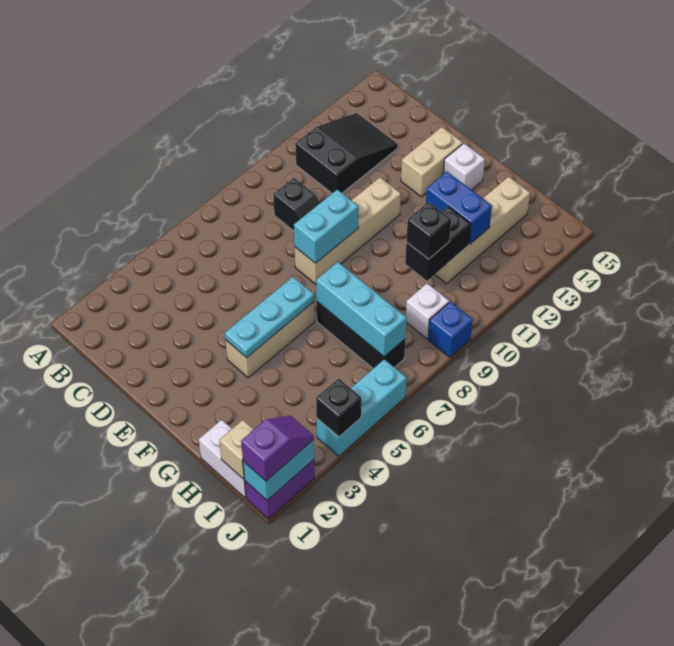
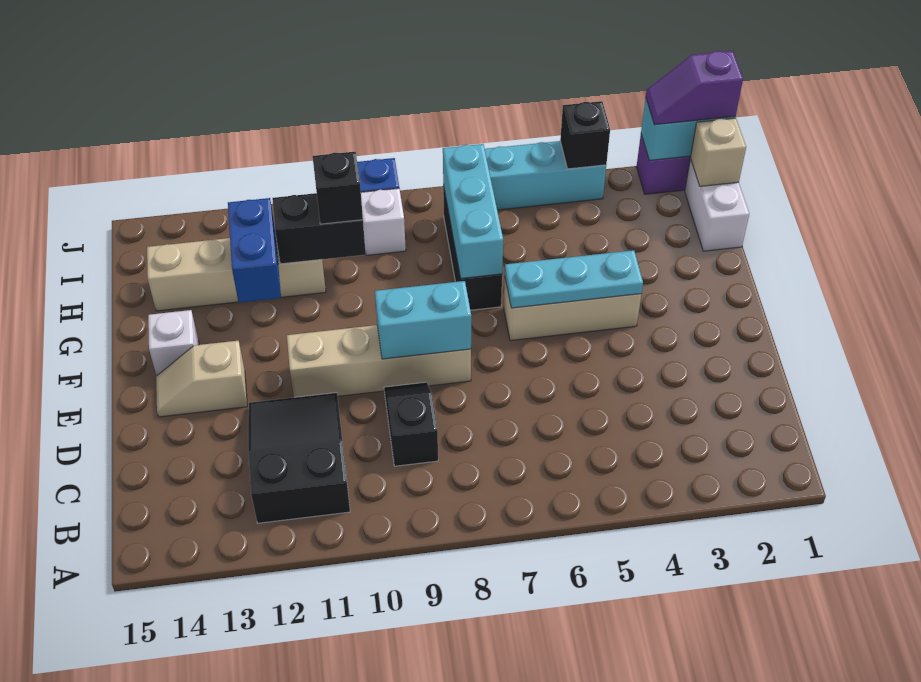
black 2x3 slope [295,113,398,193] -> black 2x3 slope turned to [248,393,350,523]
tan 1x2 brick [401,127,463,197] -> tan 1x2 slope [156,341,247,417]

